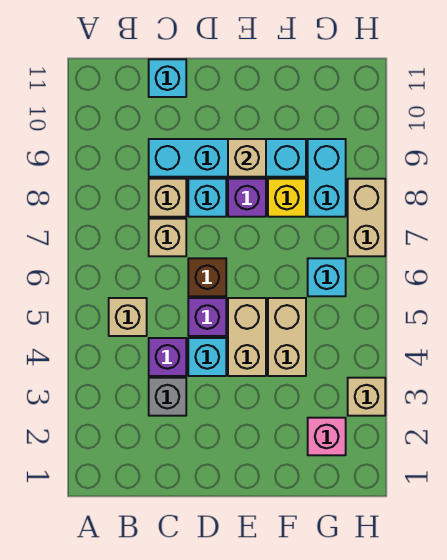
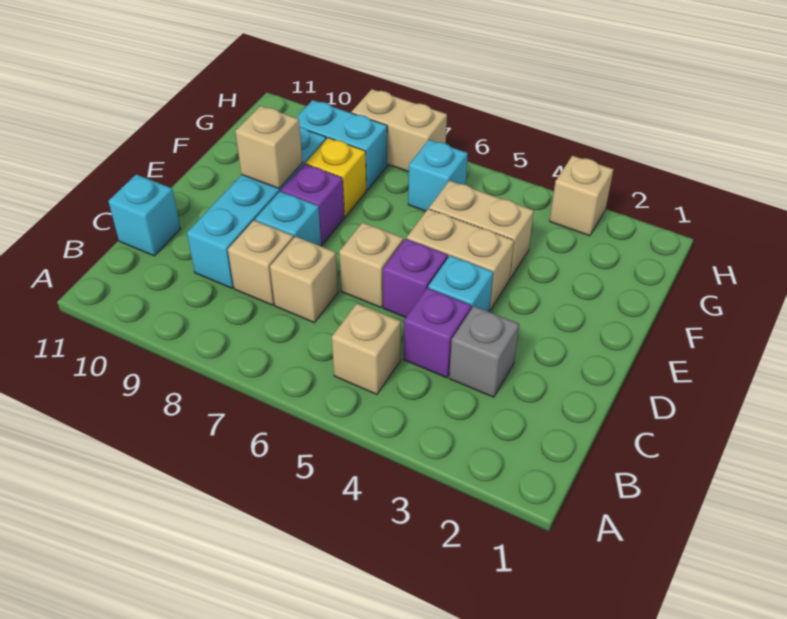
brown 1x1 brick [188,258,226,296] -> tan 1x1 brick [339,223,403,307]
pink 1x1 brick [308,418,346,455] -> none

